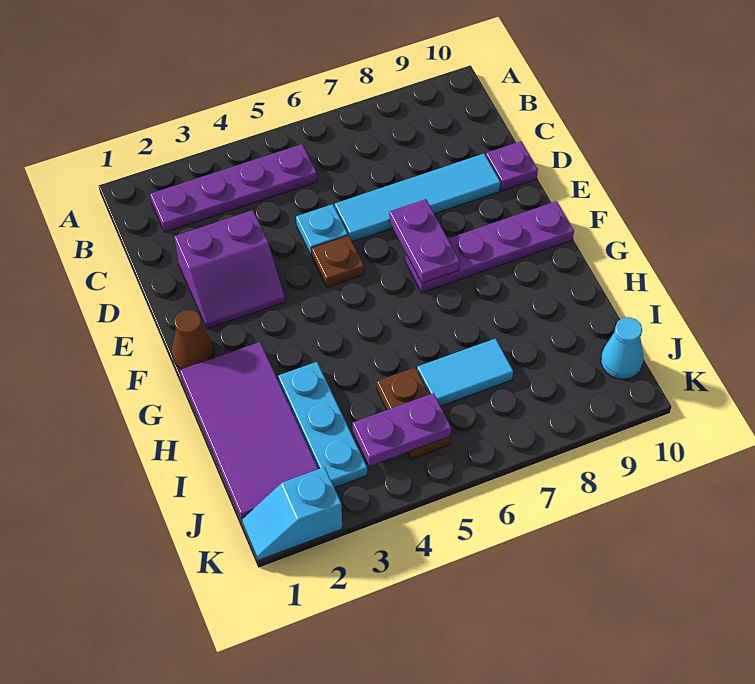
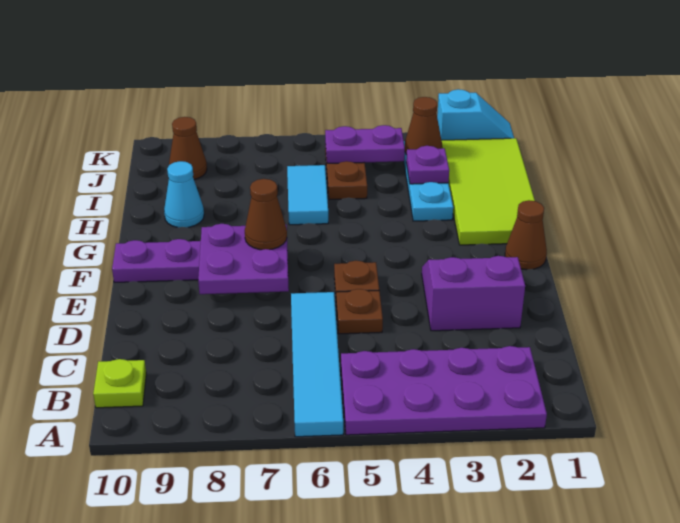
purple 1x4 plate [150,144,317,232] -> purple 2x4 plate [341,346,547,435]
none -> lime 1x1 plate [93,359,146,408]
cyan 1x1 plate [296,204,348,256] -> brown 1x1 plate [336,289,383,334]
cyan 1x4 tile [335,154,501,242] -> cyan 1x4 tile turned to [291,292,343,437]
purple 1x1 plate [486,141,538,191] -> purple 1x1 plate moved to [406,146,449,184]
purple 1x2 plate [389,199,460,283] -> purple 2x2 plate [198,224,289,294]
none -> brown 1x1 cone [245,179,287,250]
purple 2x4 tile [180,342,318,521] -> lime 2x4 tile [442,138,535,245]
cyan 1x2 tile [417,339,513,406] -> cyan 1x2 tile turned to [287,165,328,225]
none -> brown 1x1 cone [405,97,442,155]
none -> brown 1x1 cone [169,117,207,180]
cyan 1x1 cone [601,317,643,379] -> cyan 1x1 cone moved to [164,161,204,228]

